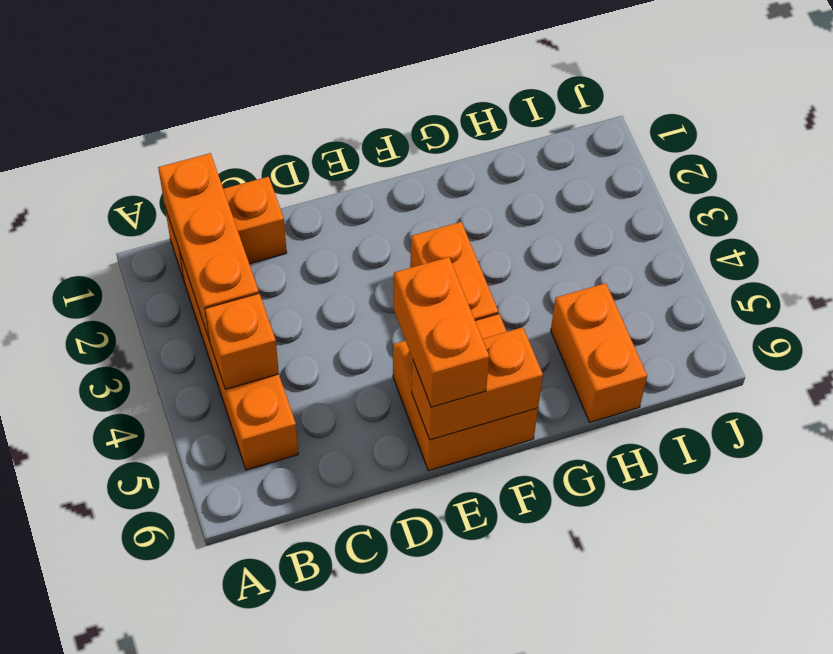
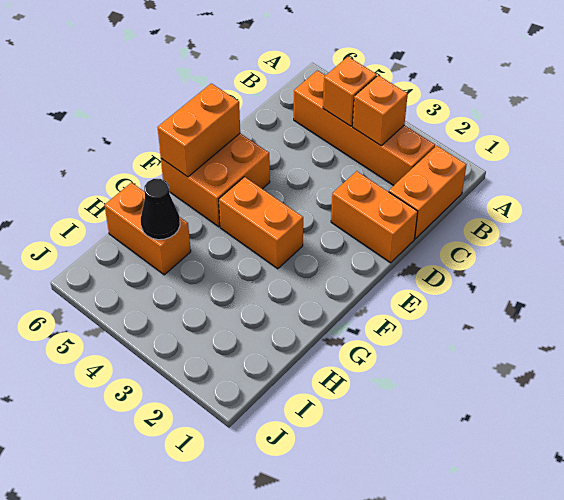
orange 1x3 brick [158,153,259,340] -> orange 1x1 brick [353,75,408,146]
orange 1x2 brick [394,257,489,407] -> orange 1x2 brick moved to [331,171,418,263]
none -> black 1x1 cone [141,179,180,240]

